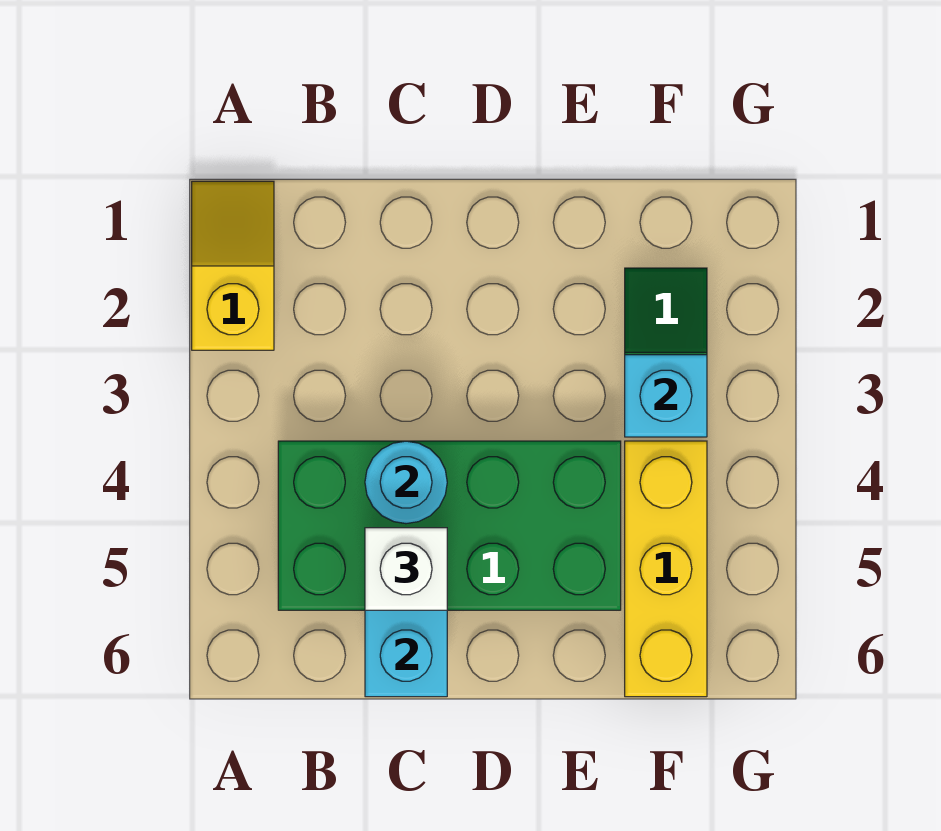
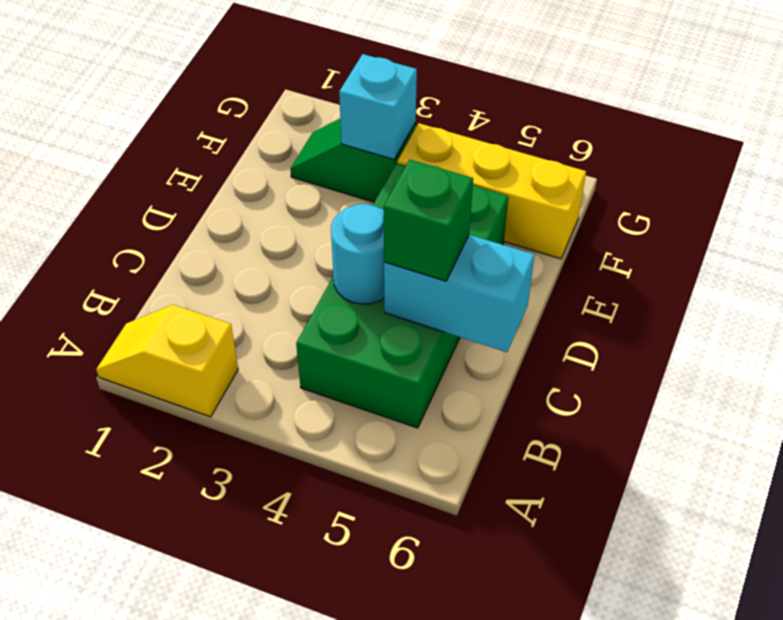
white 1x1 brick [365,528,447,610] -> green 1x1 brick [384,160,473,281]

